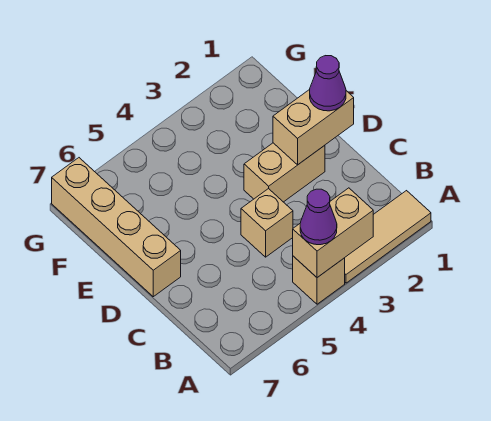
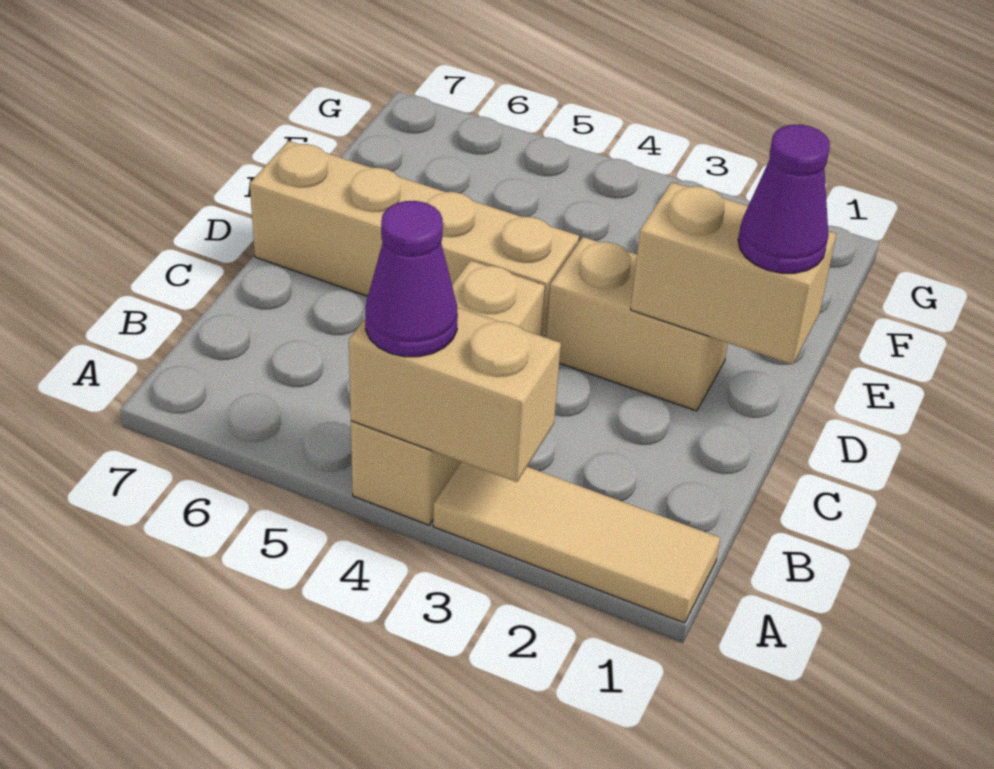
tan 1x4 brick [52,158,181,297] -> tan 1x4 brick turned to [250,141,579,338]

